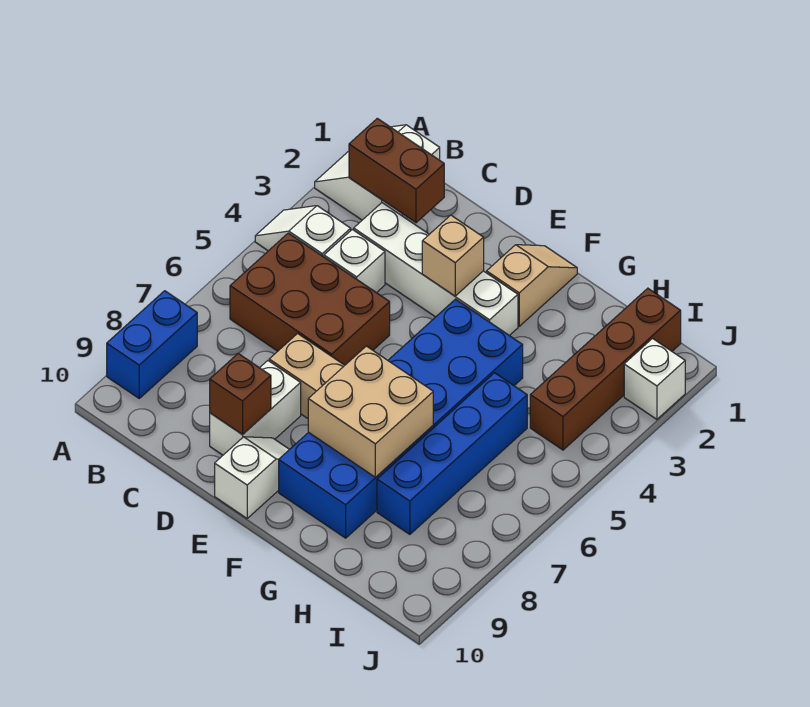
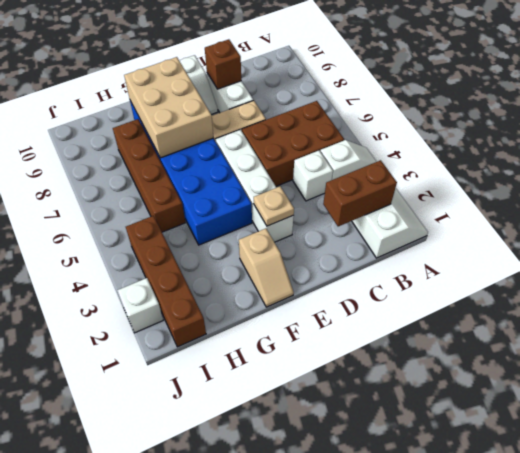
blue 1x2 brick [107,291,197,398] -> none
white 1x4 brick [354,203,518,336] -> white 1x4 brick turned to [216,130,294,242]
tan 1x1 brick [422,215,484,296] -> tan 1x1 plate [254,186,294,226]
tan 2x2 brick [308,346,433,477] -> tan 2x3 brick [124,57,213,158]
blue 1x4 brick [377,373,527,535] -> brown 1x4 brick [113,119,185,232]

